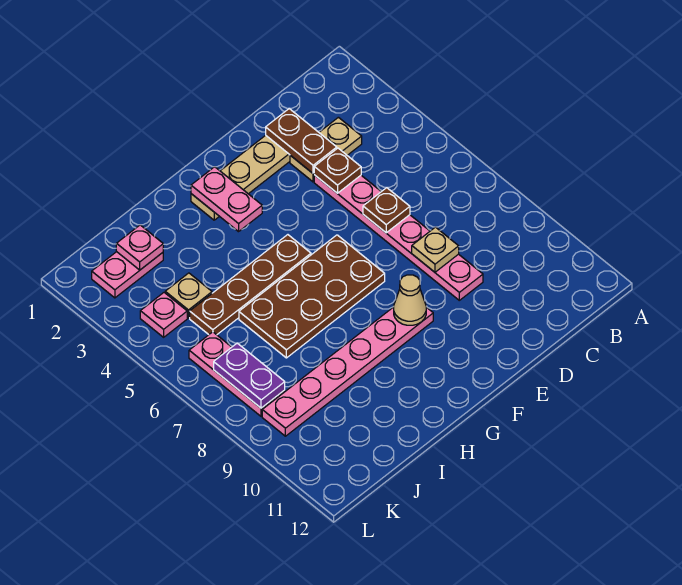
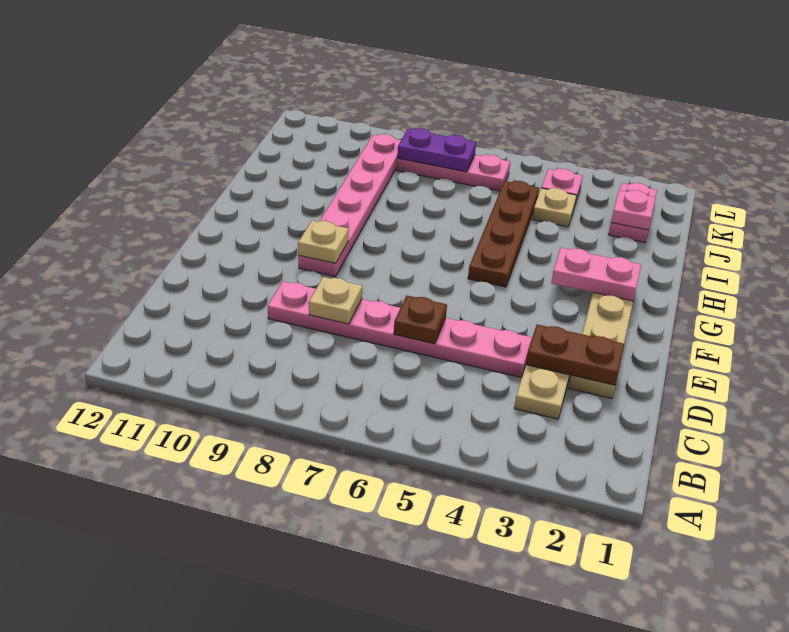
brown 1x1 plate [314,148,361,193] -> none
brown 2x4 plate [239,235,385,358] -> none
tan 1x1 cone [394,275,426,325] -> tan 1x1 plate [298,221,349,263]

